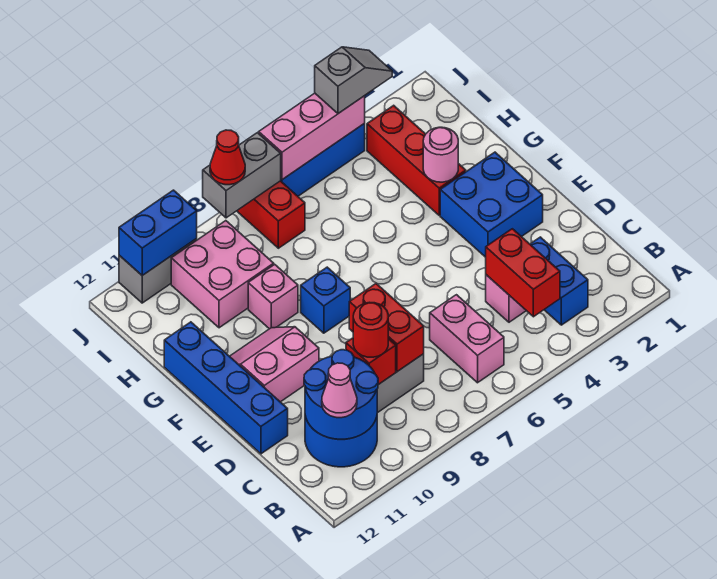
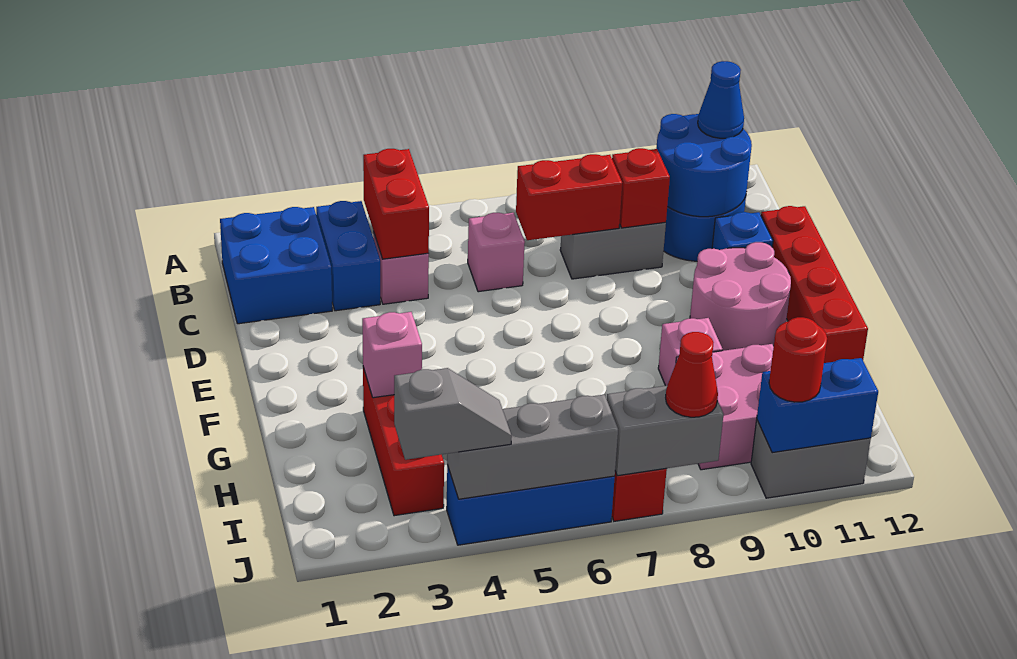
pink 1x2 brick [430,295,504,383] -> pink 1x1 brick [468,213,525,292]
pink 1x1 cone [322,363,357,418] -> blue 1x1 cone [698,61,744,138]
red 1x2 brick [349,284,424,372] -> red 1x2 brick turned to [516,154,622,240]
red 1x1 round brick [353,302,388,357] -> red 1x1 round brick moved to [769,317,827,402]
blue 1x4 brick [164,322,288,454] -> red 1x4 brick [761,206,868,363]
blue 2x2 brick [440,152,543,257] -> blue 2x2 brick moved to [220,207,332,324]
pink 2x2 slope [230,327,319,402] -> pink 2x2 round brick [690,242,791,351]
blue 1x1 brick [301,267,350,333] -> blue 1x1 brick moved to [712,212,773,250]
pink 1x1 round brick [423,127,458,182] -> pink 1x1 brick [362,312,422,398]
grey 1x2 slope [315,47,392,114] -> grey 1x2 slope turned to [394,368,512,460]
pink 1x3 brick [259,93,365,180] -> grey 1x3 brick [447,395,618,499]

